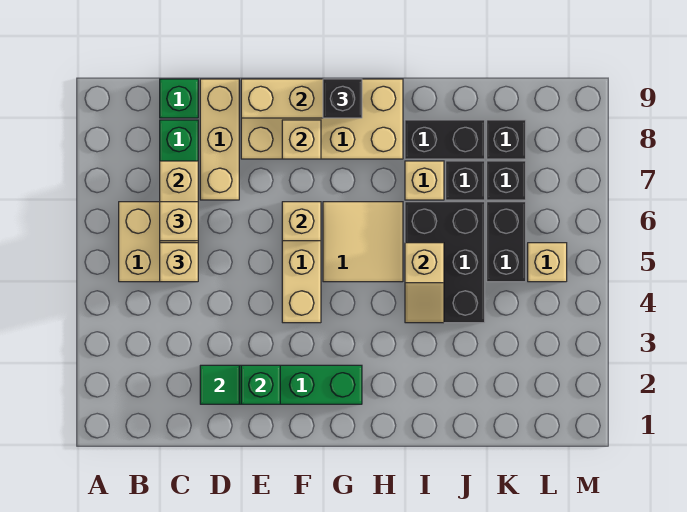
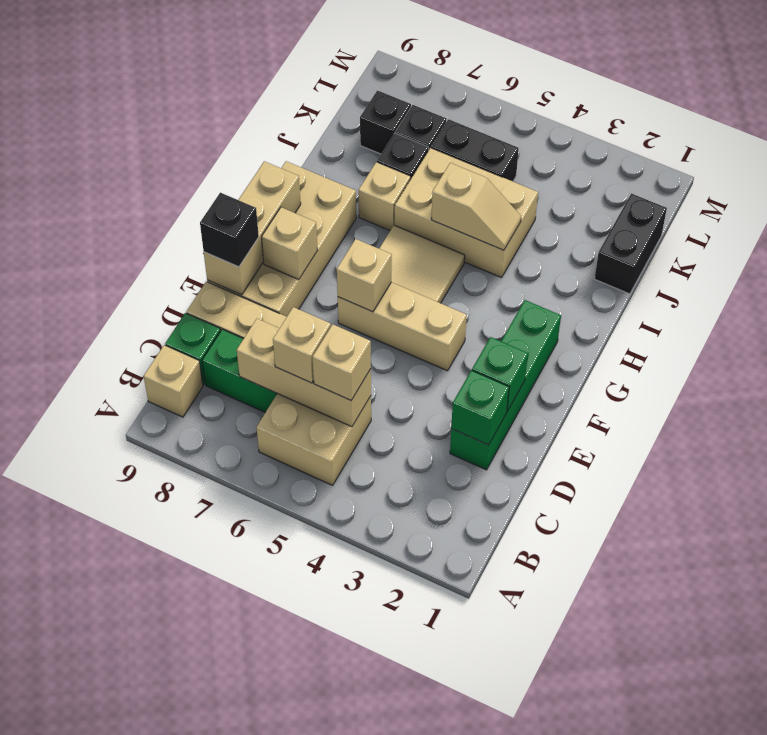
green 1x1 tile [200,365,239,404] -> green 1x1 brick [451,370,509,445]
black 1x1 brick [323,79,362,118] -> black 1x1 brick moved to [200,193,259,267]
black 2x3 brick [405,202,485,323] -> tan 2x3 brick [395,148,538,278]
black 1x2 brick [405,120,485,159] -> black 1x2 brick moved to [595,193,667,294]
tan 1x1 brick [528,243,567,282] -> tan 1x1 brick moved to [144,345,203,417]

